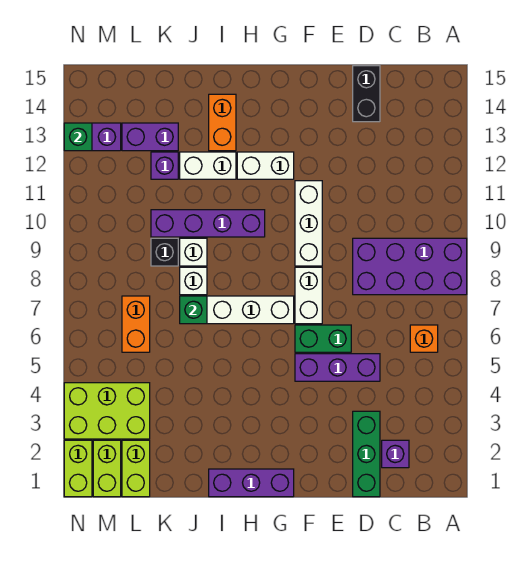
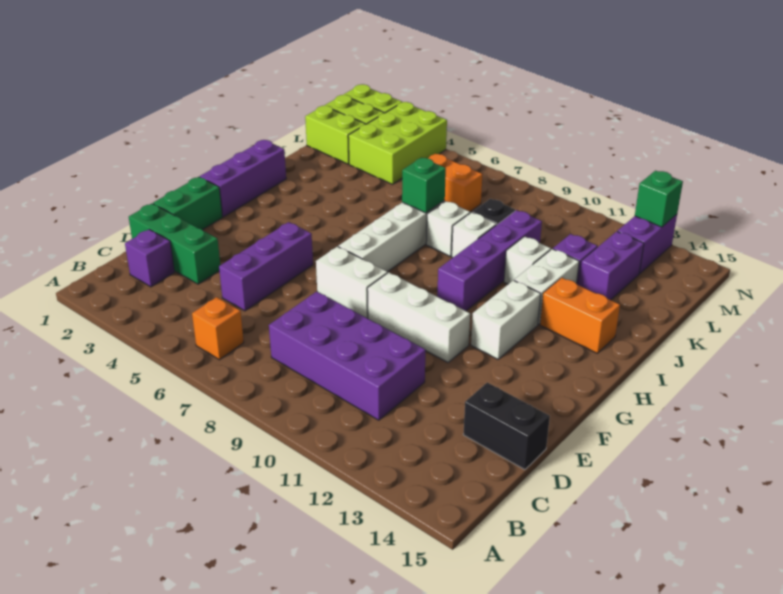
purple 2x4 brick [353,238,467,295] -> purple 2x4 brick turned to [269,292,426,420]
green 1x2 brick [295,325,351,352] -> green 1x2 brick moved to [153,177,222,230]
none -> white 1x1 brick [504,236,551,284]

